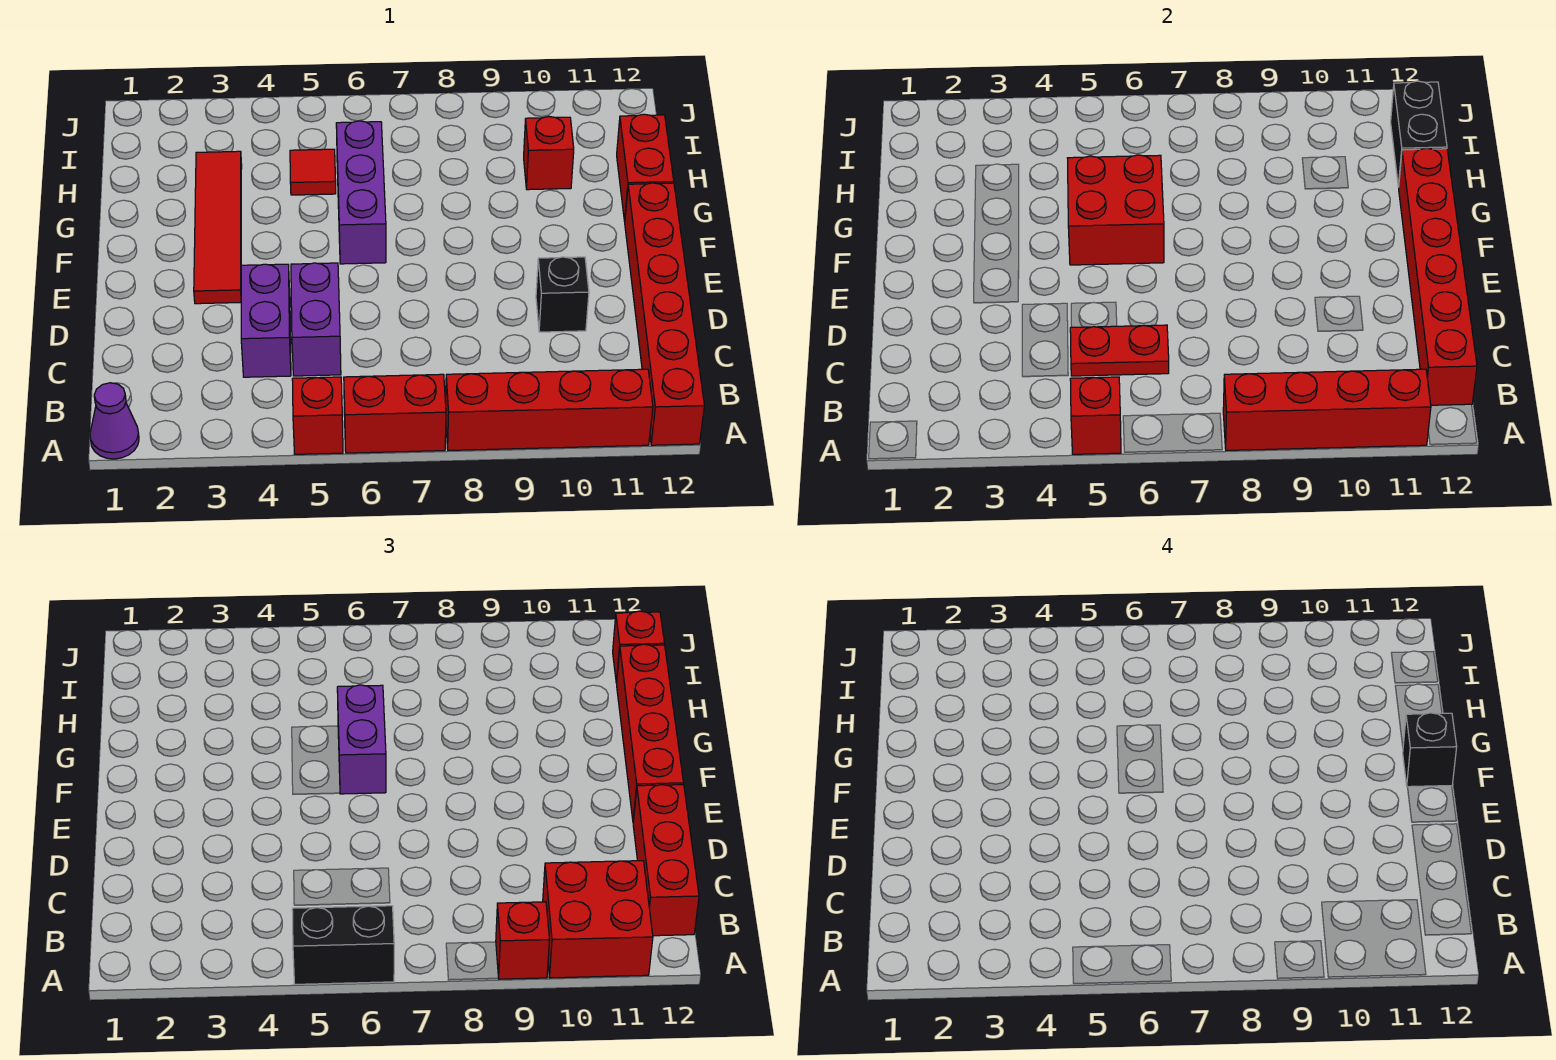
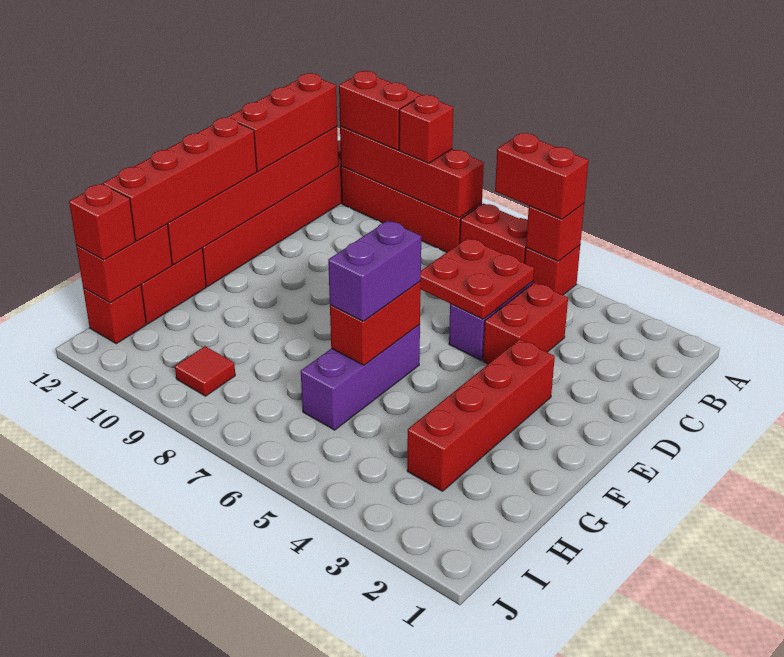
purple 1x1 cone [90,383,139,459] -> none
black 1x2 brick [292,906,394,984] -> red 1x2 brick [495,133,589,219]
red 2x2 brick [543,861,653,978] -> red 1x2 brick [339,71,422,150]
purple 1x2 brick [241,264,291,377] -> red 1x2 brick [483,282,568,364]
red 1x2 plate [1070,325,1169,376] -> red 2x2 plate [421,238,534,319]
black 1x1 brick [536,257,589,332] -> none
red 1x4 tile [194,151,242,304] -> red 1x4 brick [407,339,555,491]
red 2x2 brick [1067,155,1164,265] -> red 1x2 brick [330,281,421,365]
black 1x1 brick [1403,713,1457,787] -> none
red 1x1 tile [290,149,336,195] -> red 1x1 tile moved to [175,346,235,396]
red 1x1 brick [524,117,574,190] -> red 1x1 brick moved to [83,285,146,344]
black 1x2 brick [1391,81,1447,187] -> red 1x2 brick [76,224,172,303]

